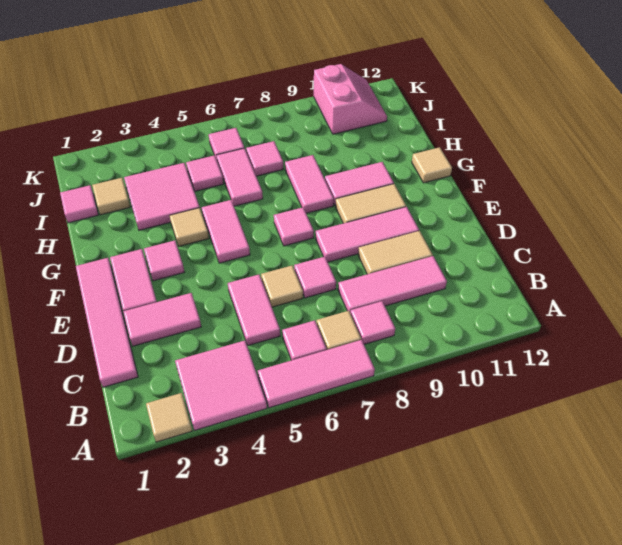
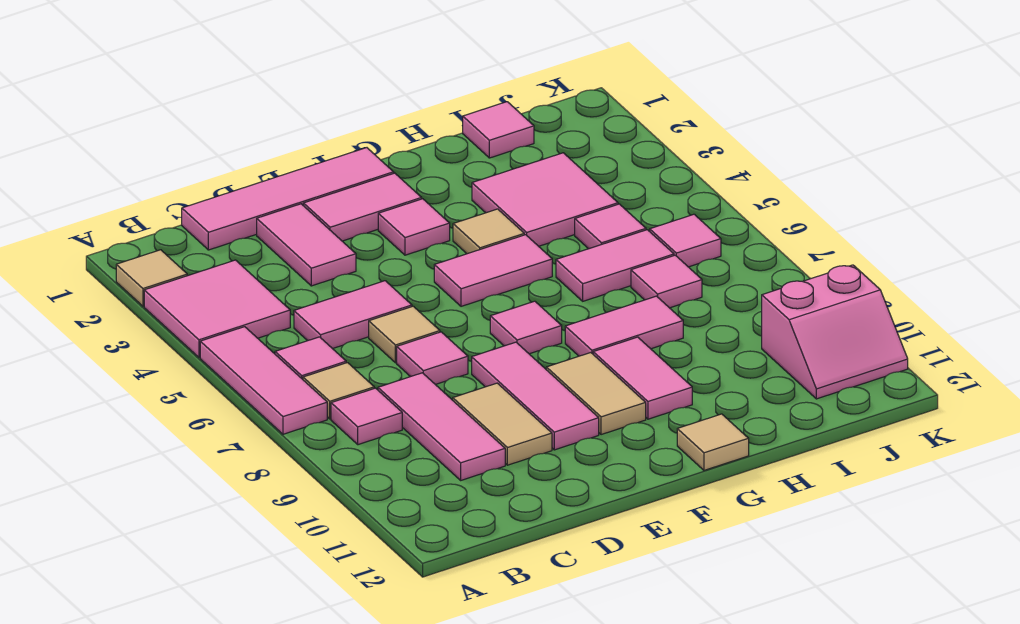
tan 1x1 tile [92,178,130,215] -> none

